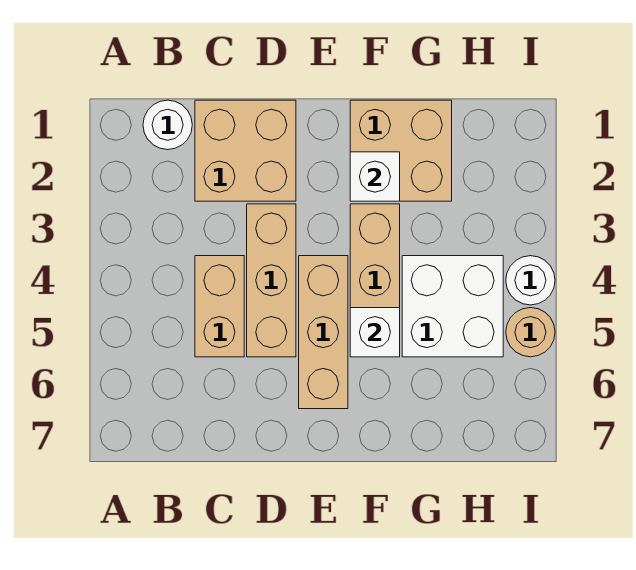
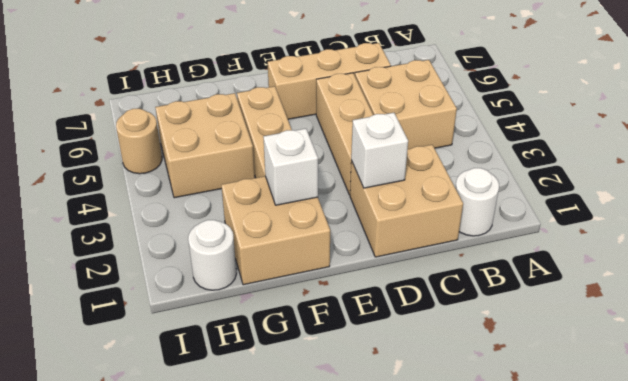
tan 1x2 brick [195,256,244,357] -> tan 2x2 brick [355,60,457,149]
tan 1x3 brick [299,256,348,409] -> tan 1x3 brick turned to [268,43,391,119]
white 1x1 brick [350,308,400,357] -> white 1x1 brick moved to [351,113,408,188]
white 2x2 brick [402,256,503,357] -> tan 2x2 brick [155,93,255,198]
white 1x1 round brick [506,256,555,305] -> white 1x1 round brick moved to [188,220,237,290]

